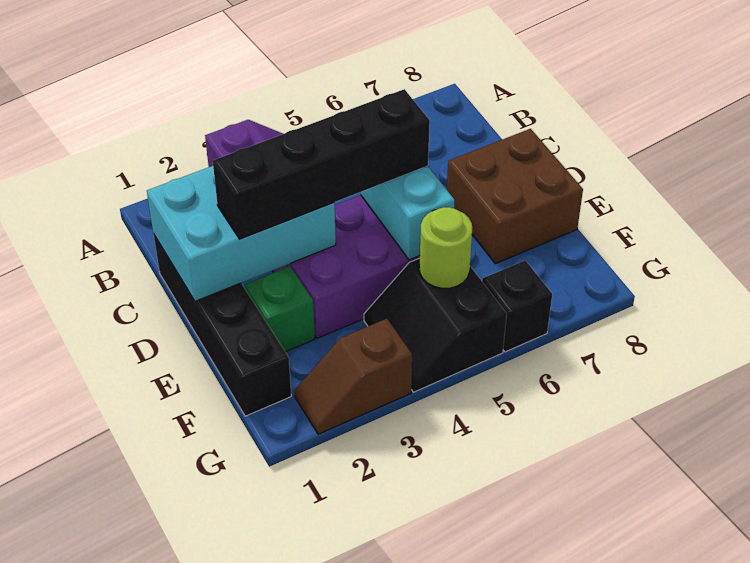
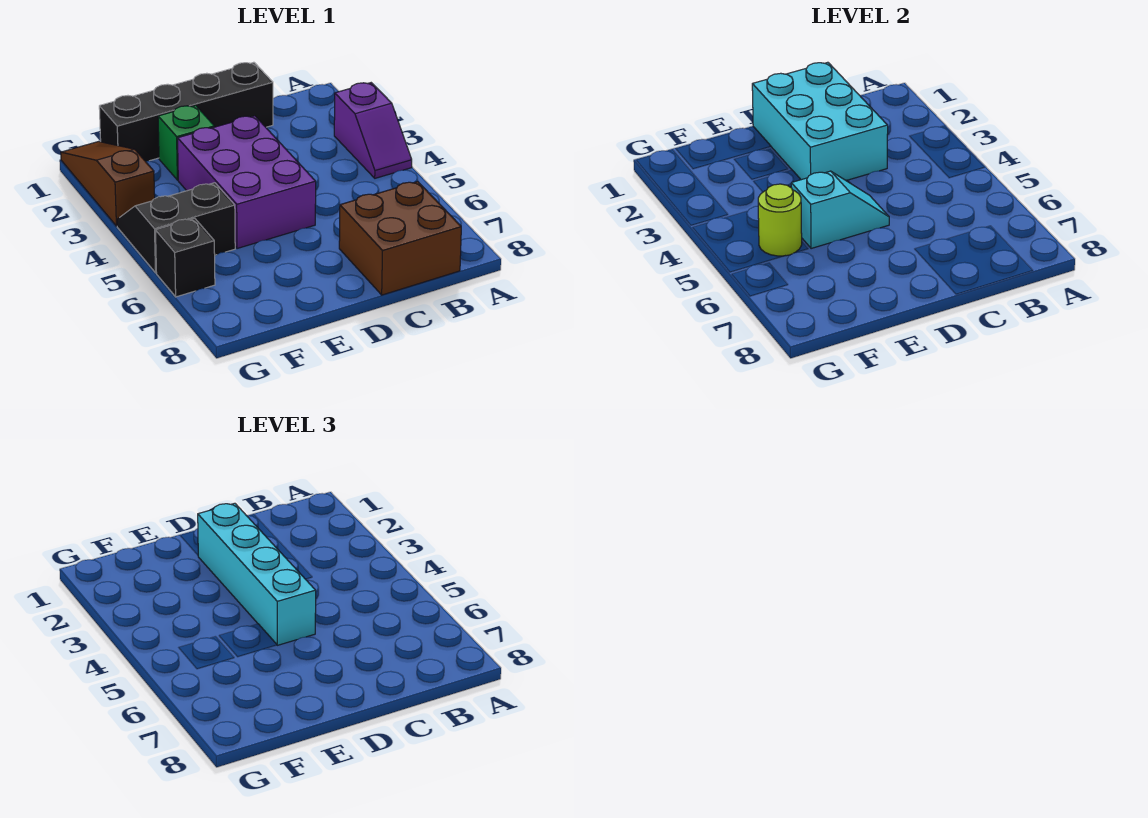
black 1x4 brick [213,89,430,239] -> cyan 1x4 brick [198,503,316,645]
brown 2x2 brick [447,129,583,264] -> brown 2x2 brick moved to [339,182,461,295]
brown 1x2 slope [294,319,412,434] -> brown 1x3 slope [61,141,155,226]

